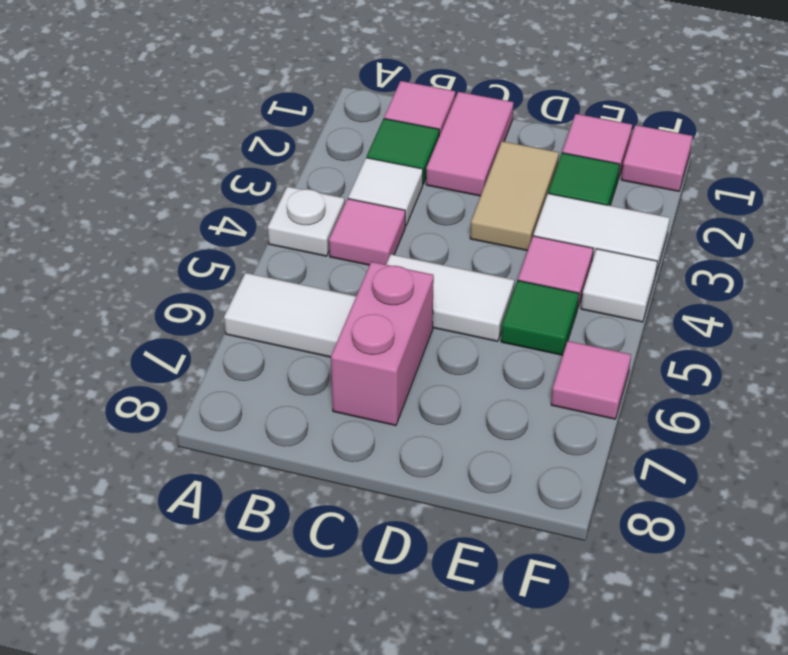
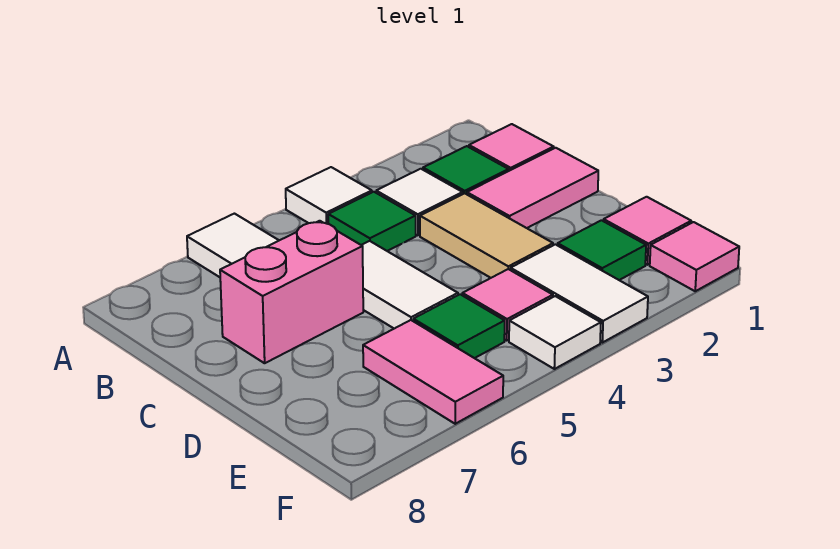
white 1x1 plate [268,187,345,256] -> white 1x1 tile [286,167,372,224]
pink 1x1 tile [329,199,405,265] -> green 1x1 tile [328,192,416,251]
tan 1x2 tile [470,141,559,251] -> tan 1x2 tile turned to [420,193,553,278]
pink 1x1 tile [551,341,631,419] -> pink 1x2 tile [363,320,503,424]

